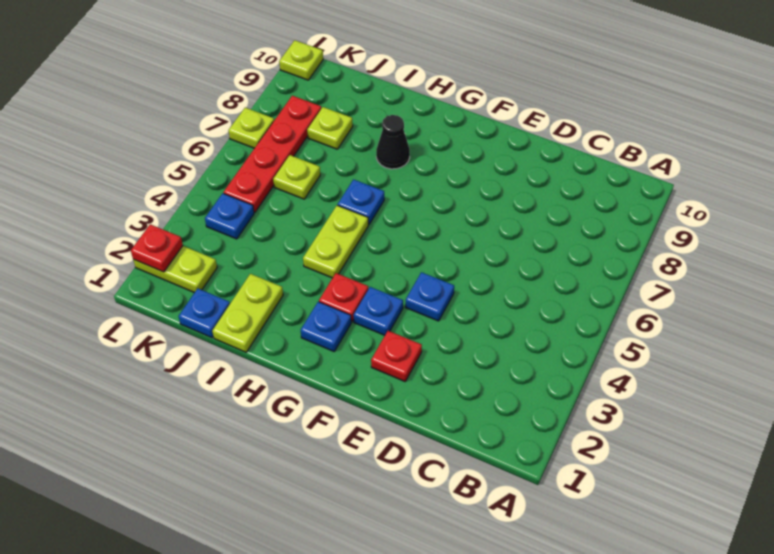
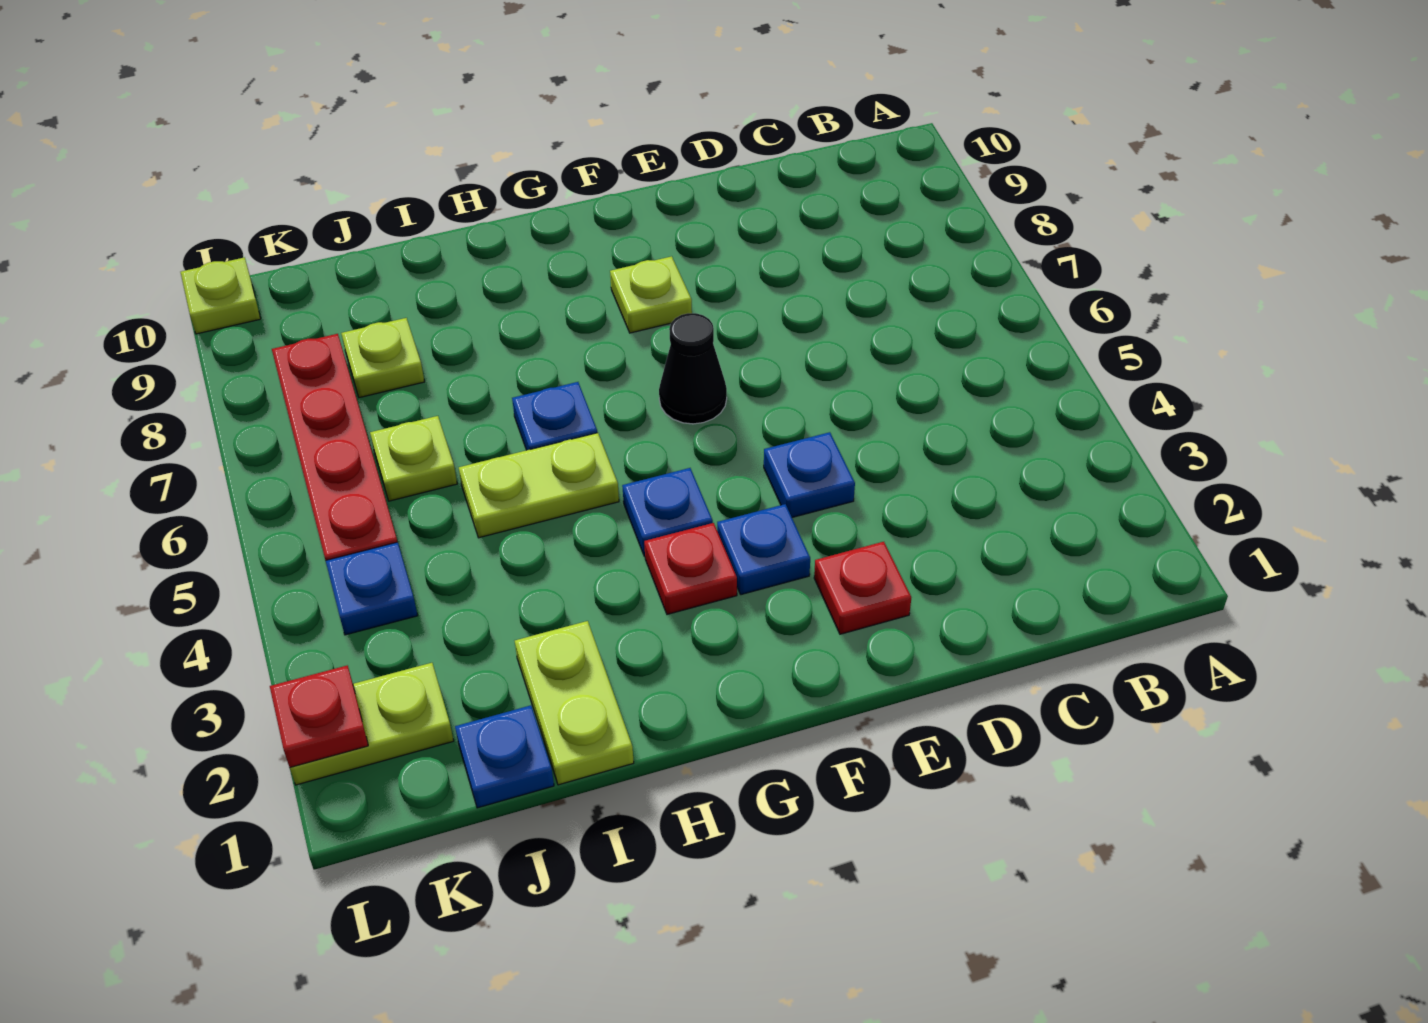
blue 1x1 plate [301,302,351,351] -> blue 1x1 plate moved to [622,468,713,556]
lime 1x2 plate [303,205,368,278] -> lime 1x2 plate turned to [459,433,619,538]
black 1x1 cone [376,115,410,169] -> black 1x1 cone moved to [659,313,727,424]
lime 1x1 plate [228,108,274,148] -> lime 1x1 plate moved to [610,256,692,333]

